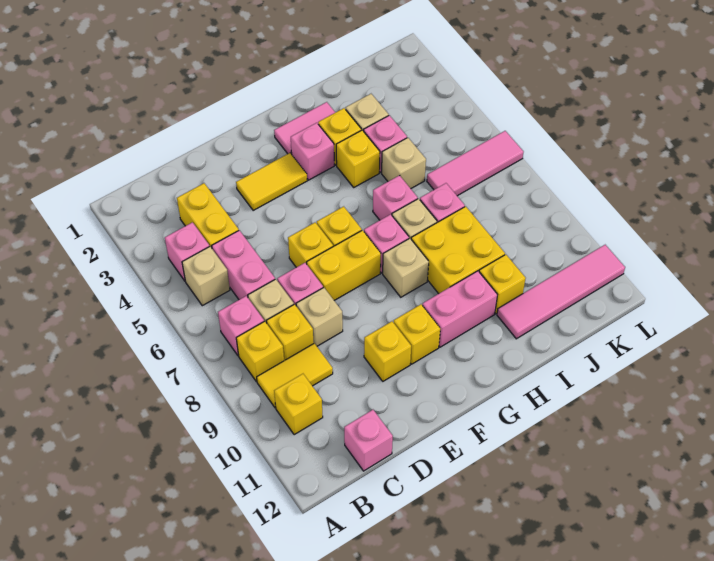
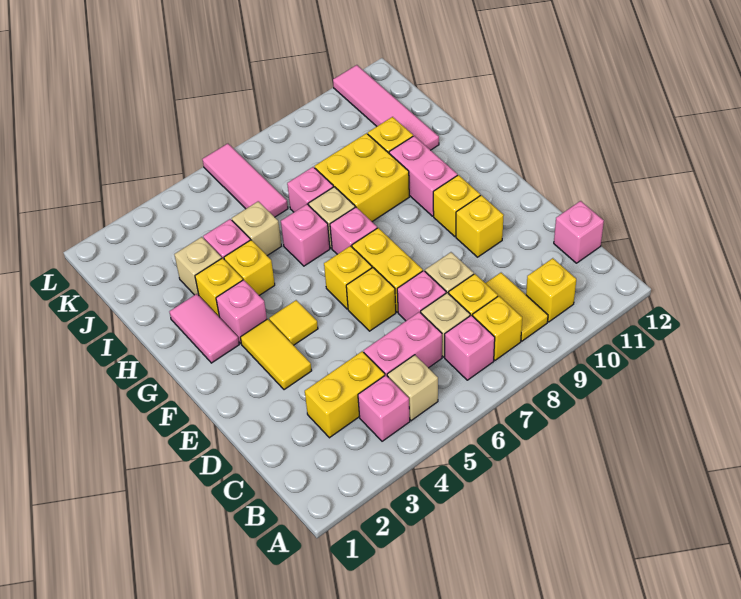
none -> yellow 1x1 tile [269,300,318,345]
tan 1x1 brick [383,238,429,297] -> none

